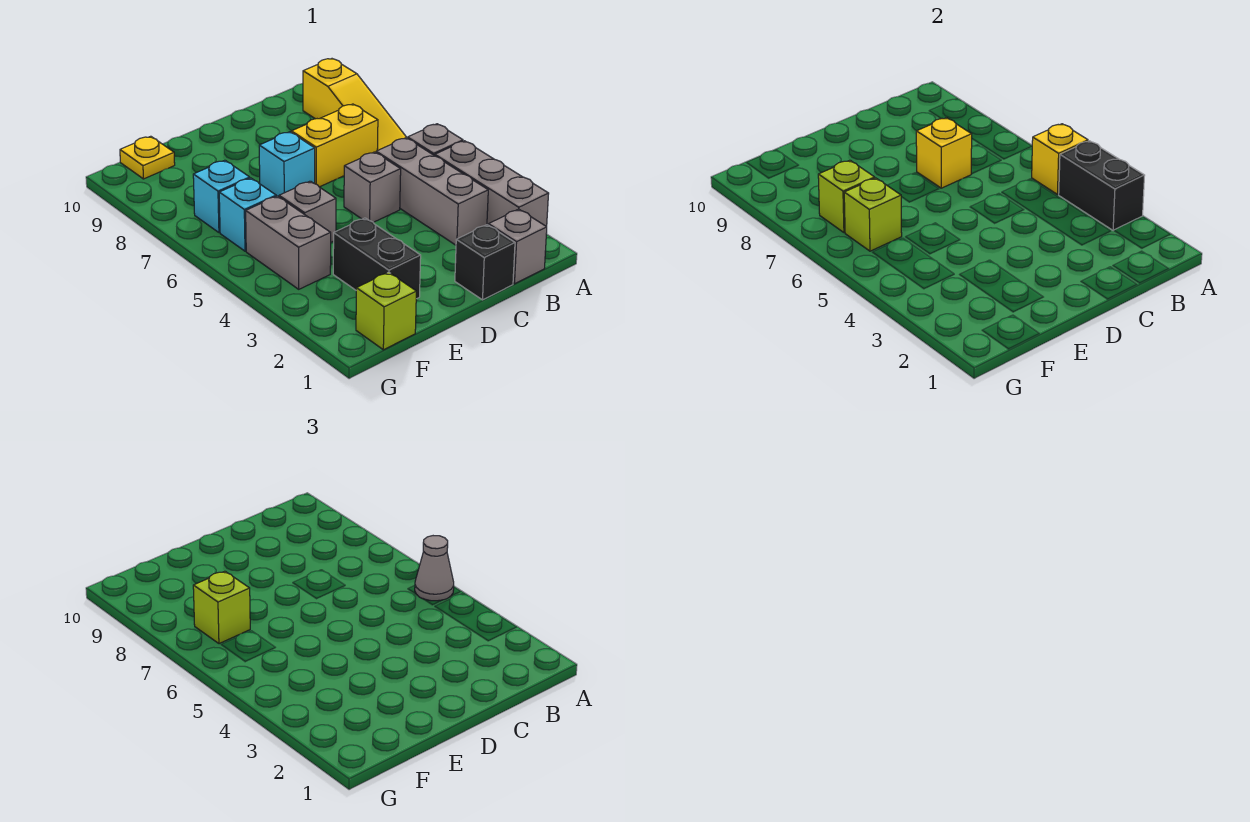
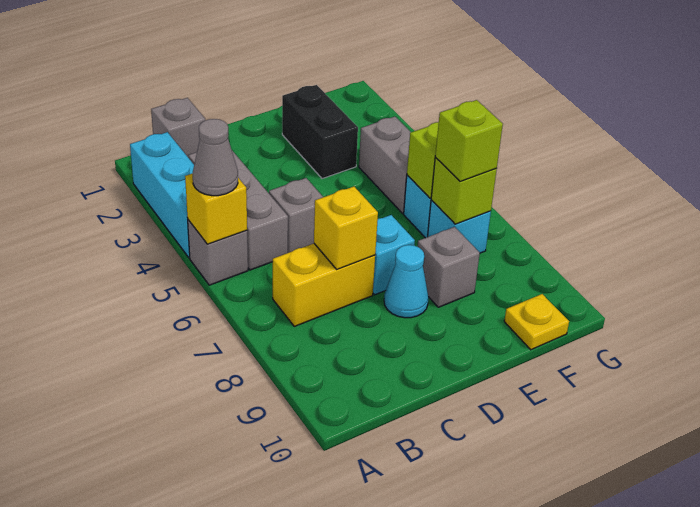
grey 1x3 brick [435,141,549,227] -> cyan 1x3 brick [130,132,194,258]
black 1x2 brick [1059,141,1145,231] -> none
yellow 1x3 slope [303,59,407,150] -> none
black 1x1 brick [455,225,515,300] -> none
none -> cyan 1x1 cone [384,245,429,318]
grey 1x1 brick [279,181,336,242] -> grey 1x1 brick moved to [417,227,480,307]
lime 1x1 brick [356,272,416,350] -> none

